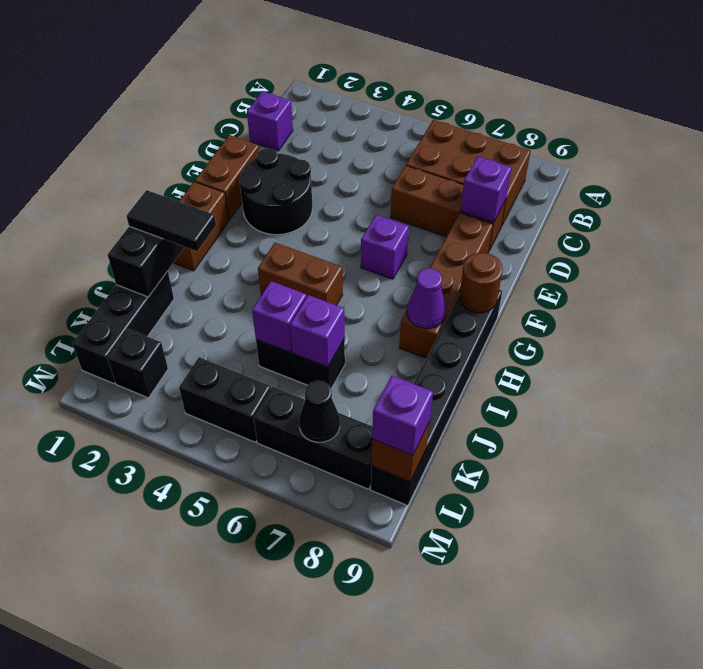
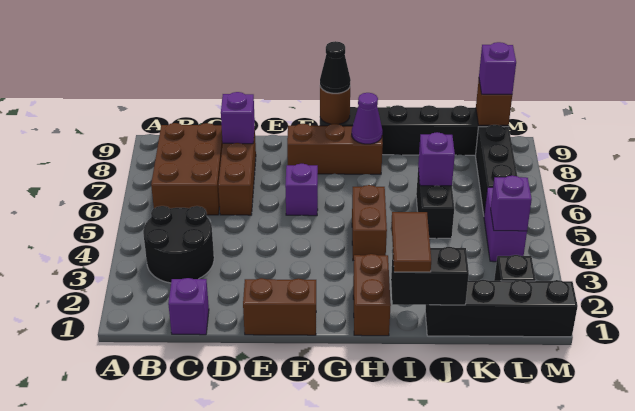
black 2x2 round brick [239,148,312,235] -> black 2x2 round brick moved to [143,206,214,283]
brown 1x4 brick [399,213,493,358] -> brown 1x3 brick [287,124,383,174]
brown 1x2 brick [174,182,229,271] -> brown 1x2 brick turned to [353,254,391,336]
black 1x2 tile [127,190,216,251] -> brown 1x2 tile [391,212,431,272]
black 1x3 brick [72,271,174,384] -> black 1x4 brick [425,280,578,337]
purple 1x1 brick [252,281,306,352] -> purple 1x1 brick moved to [491,176,532,231]
black 1x2 brick [179,357,271,442] -> purple 1x2 brick [484,187,527,262]
black 1x1 cone [299,381,340,442] -> black 1x1 cone moved to [320,41,351,93]

